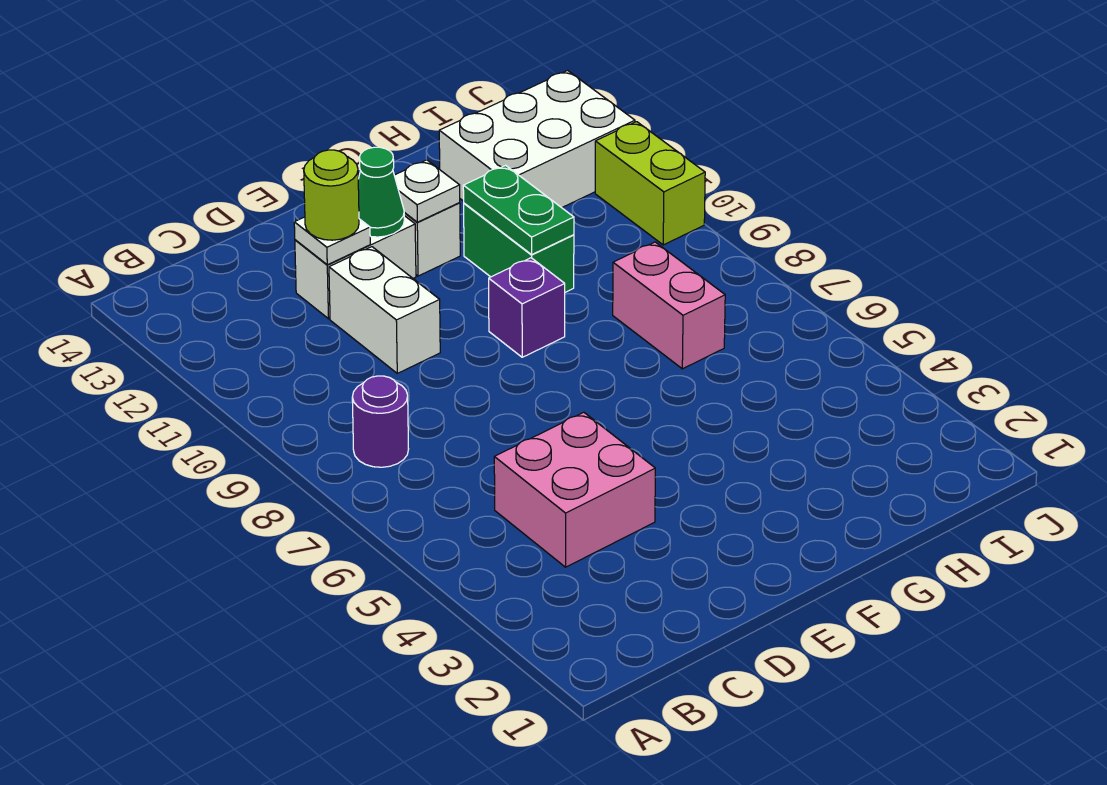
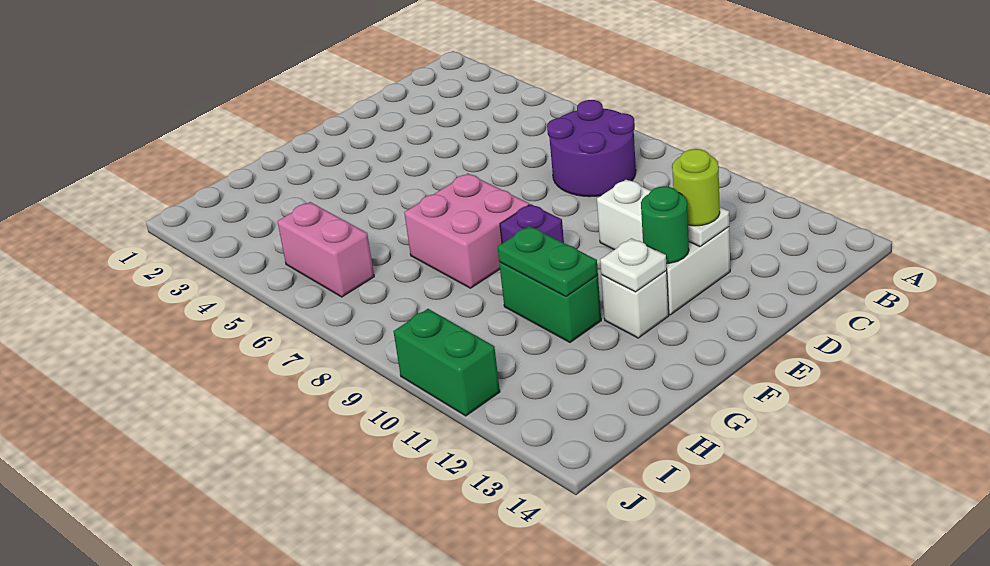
purple 1x1 round brick [352,376,408,467] -> purple 2x2 round brick [547,100,636,197]
pink 2x2 brick [494,412,655,567] -> pink 2x2 brick moved to [404,174,529,288]
green 1x1 cone [358,147,404,237] -> green 1x1 round brick [641,186,689,263]
pink 1x2 brick [613,242,725,369] -> pink 1x2 brick moved to [277,202,374,297]
white 2x3 brick [439,71,635,208] -> none
lime 1x2 brick [595,122,705,245] -> green 1x2 brick [393,309,500,416]

